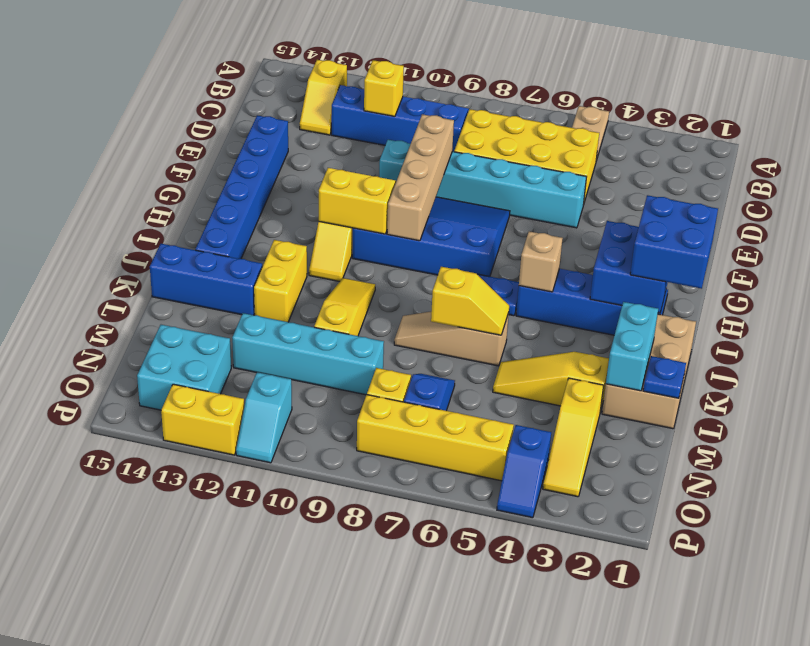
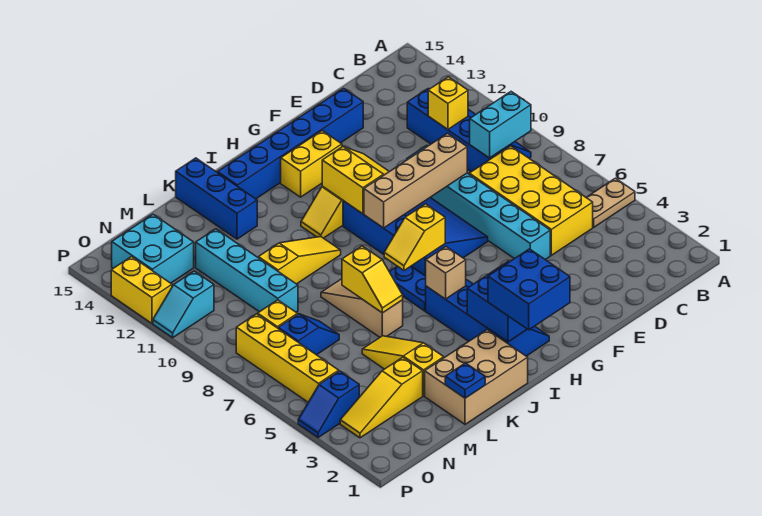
yellow 1x2 slope [300,60,347,135] -> yellow 1x2 slope moved to [384,204,445,270]
yellow 1x2 brick [254,240,307,322] -> yellow 1x2 brick moved to [281,131,342,197]
cyan 1x2 brick [606,302,658,391] -> cyan 1x2 brick moved to [470,92,531,158]

